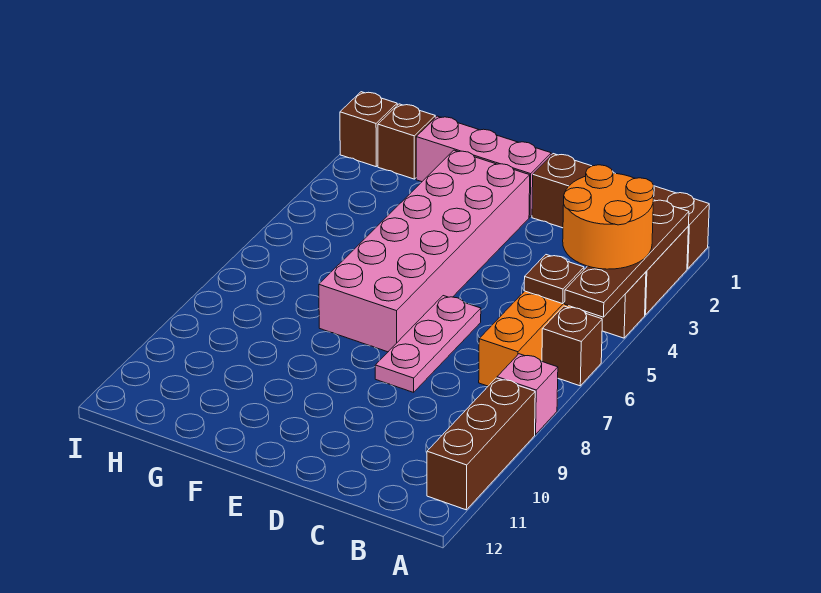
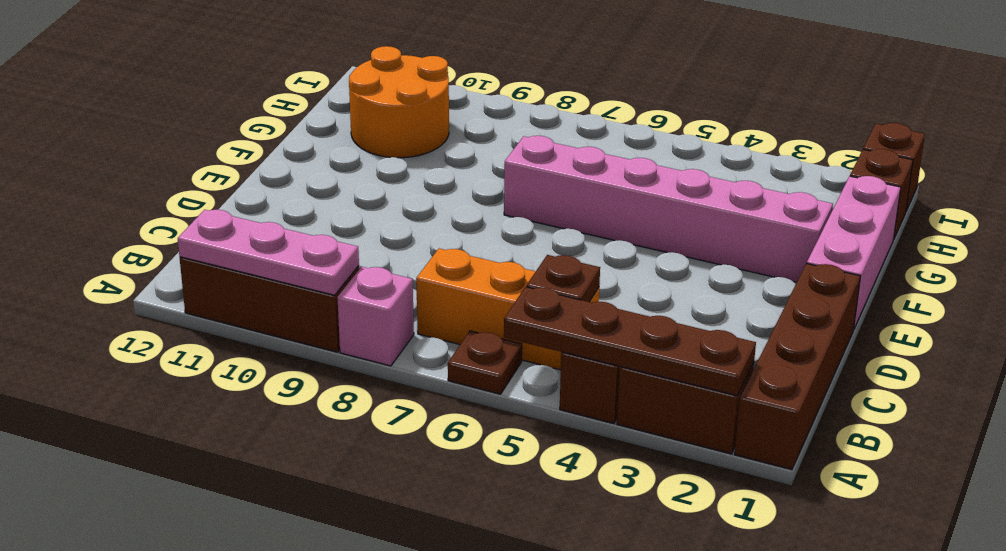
orange 2x2 round brick [563,165,654,269] -> orange 2x2 round brick moved to [349,46,449,158]
brown 1x1 brick [542,306,602,386] -> brown 1x1 plate [448,331,522,394]
pink 1x3 plate [375,296,481,392] -> pink 1x3 plate moved to [178,210,359,295]
pink 2x6 brick [319,150,530,352] -> pink 1x6 brick [504,136,833,282]

